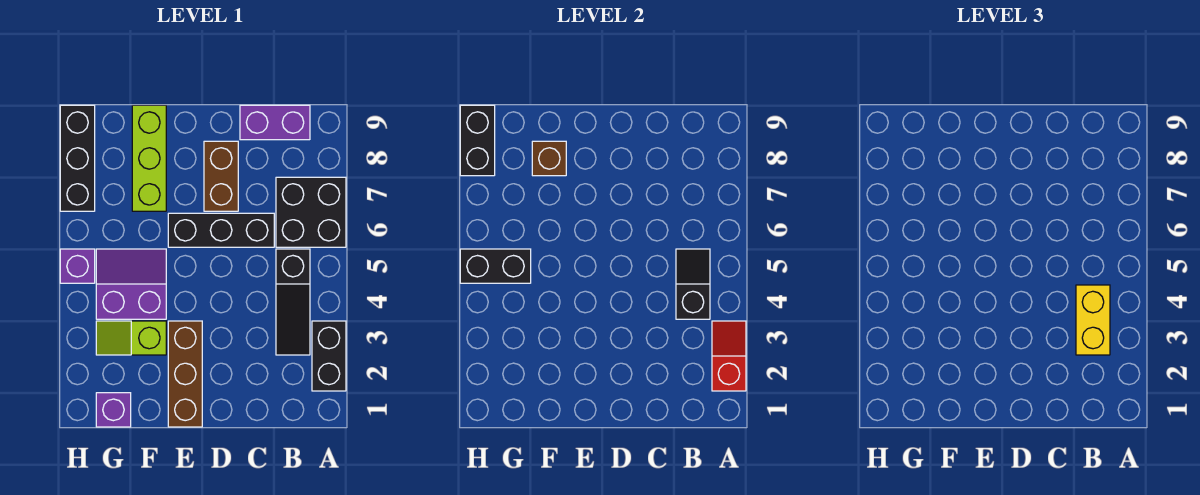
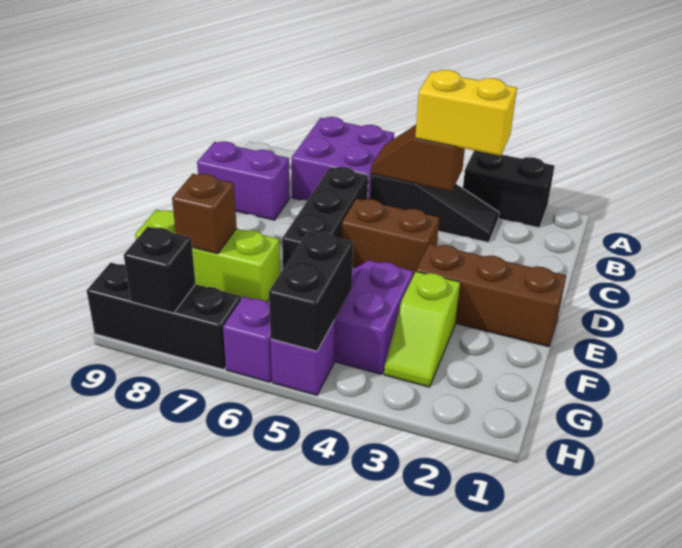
red 1x2 slope [712,321,746,391] -> none
black 2x2 brick [276,177,346,247] -> purple 2x2 brick [291,117,394,200]
black 1x2 slope [676,249,710,319] -> brown 1x2 slope [371,125,465,191]
purple 1x2 brick [240,105,310,140] -> purple 1x2 brick turned to [197,141,290,220]
brown 1x2 brick [204,141,238,211] -> brown 1x2 brick moved to [342,199,439,276]
purple 1x1 brick [96,393,131,427] -> purple 1x1 brick moved to [223,297,272,382]
black 1x2 brick [460,105,495,176] -> black 1x1 brick [124,227,196,313]

